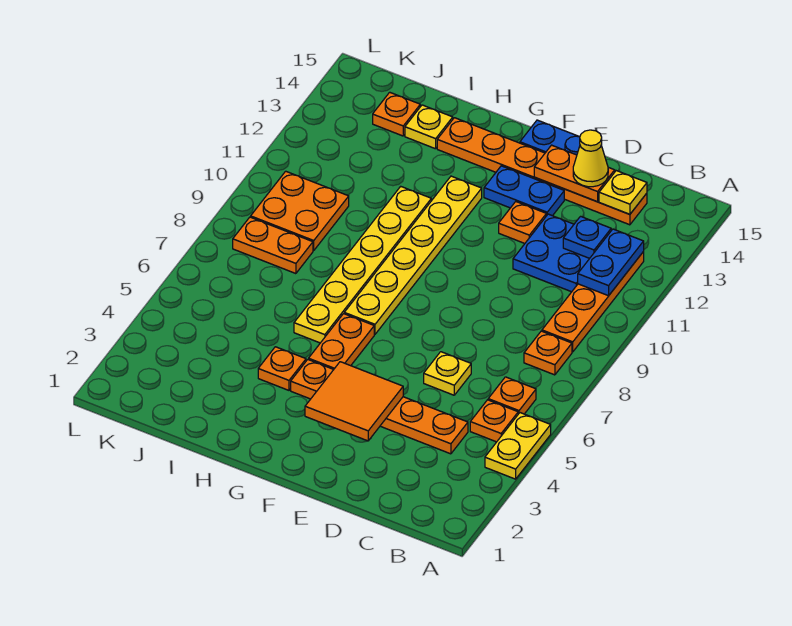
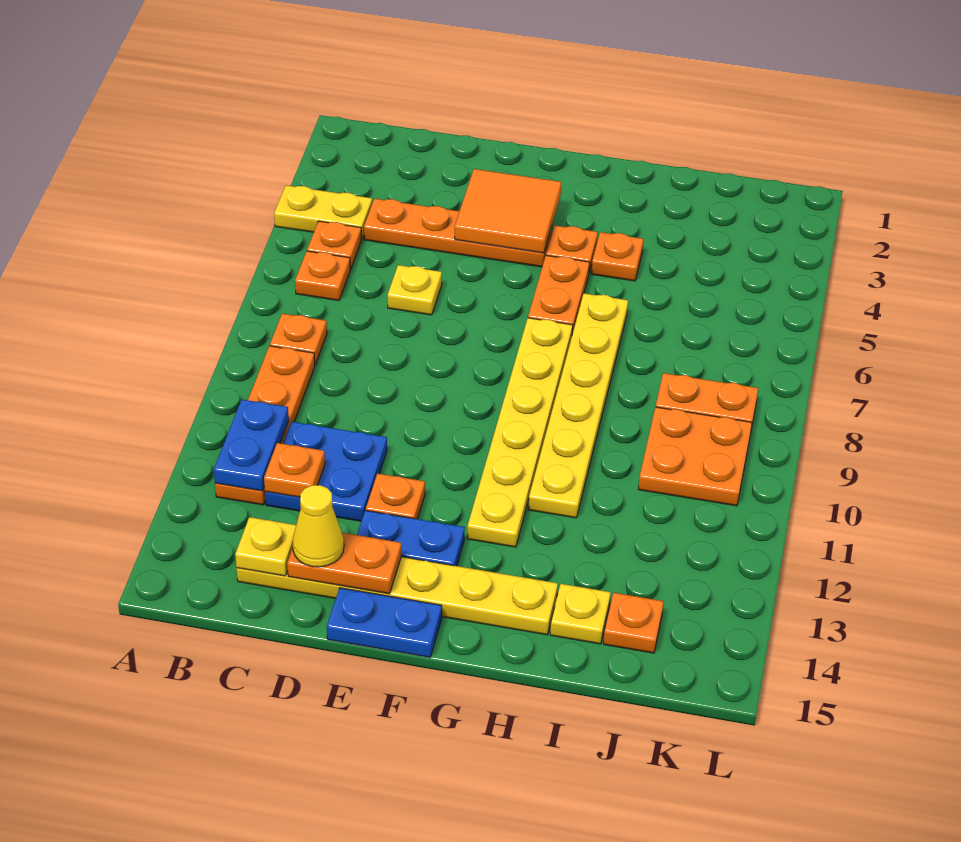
yellow 1x2 plate [485,413,551,479] -> yellow 1x2 plate turned to [274,185,372,240]
blue 1x1 plate [563,216,611,258] -> orange 1x1 plate [264,443,325,497]
orange 1x6 plate [437,118,647,225] -> yellow 1x6 plate [237,557,558,635]

